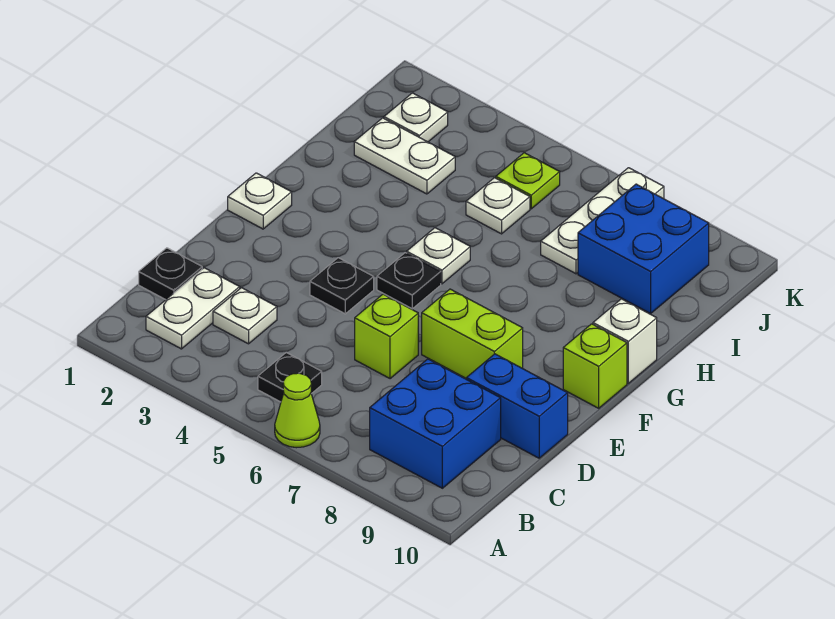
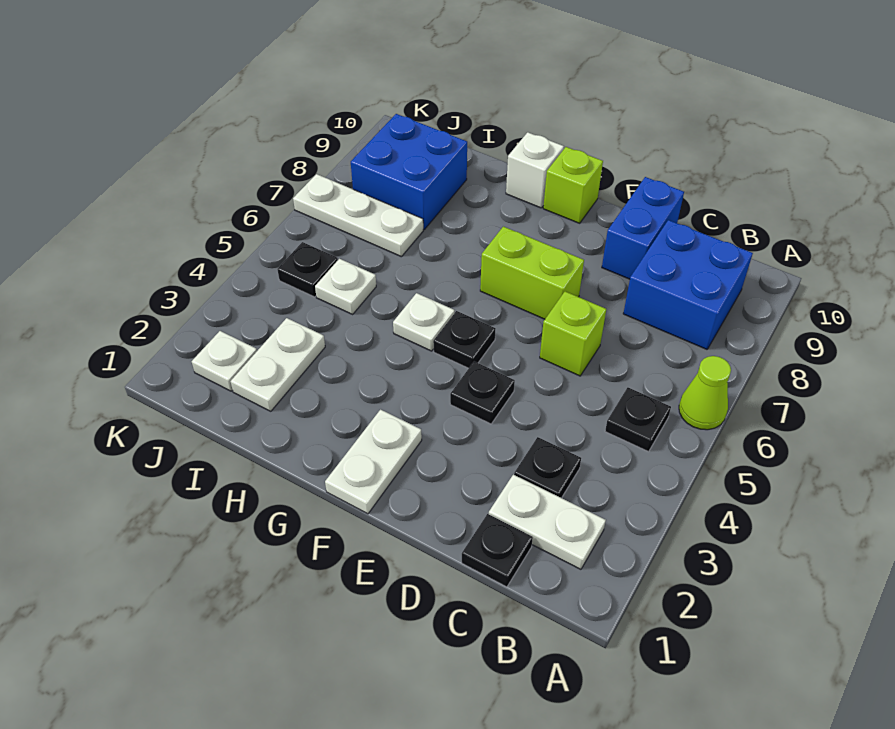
white 1x1 plate [213,288,277,344] -> black 1x1 plate [514,437,581,498]
lime 1x2 brick [422,289,523,378] -> lime 1x2 brick turned to [480,227,584,319]
white 1x1 plate [228,173,292,229] -> white 1x2 plate [325,410,422,514]
lime 1x1 plate [496,153,560,209] -> black 1x1 plate [277,242,338,297]

